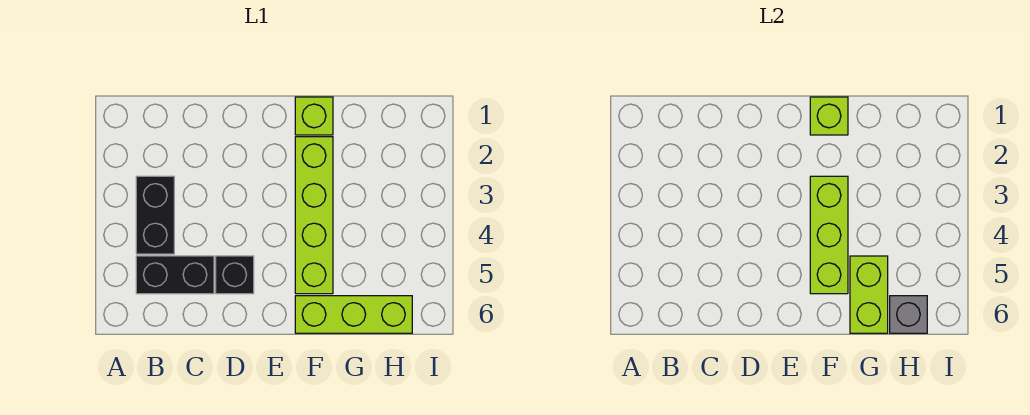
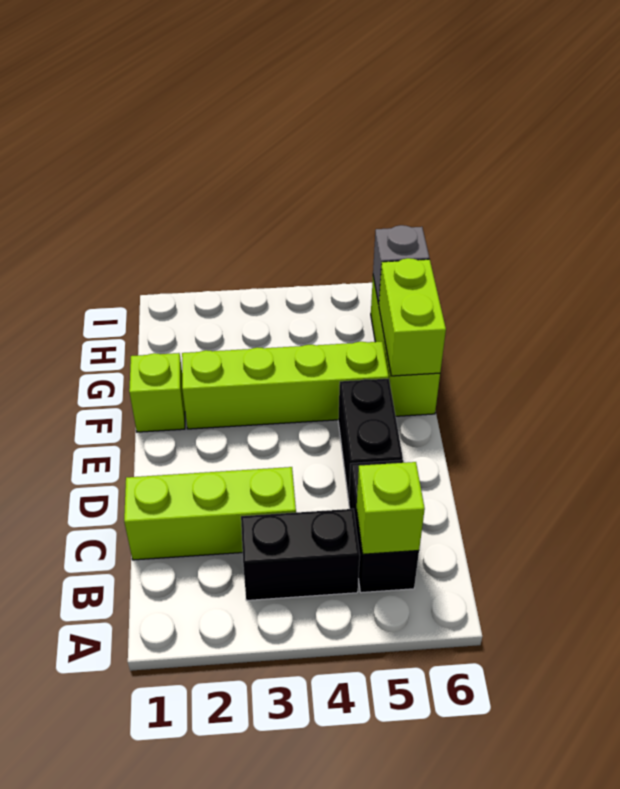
black 1x1 brick [216,256,254,294] -> black 1x2 brick [338,378,403,500]
lime 1x1 brick [810,97,848,135] -> lime 1x1 brick moved to [357,462,425,554]
lime 1x3 brick [810,176,848,294] -> lime 1x3 brick moved to [124,467,296,560]
lime 1x2 brick [850,256,888,333] -> lime 1x2 brick turned to [379,258,446,376]

